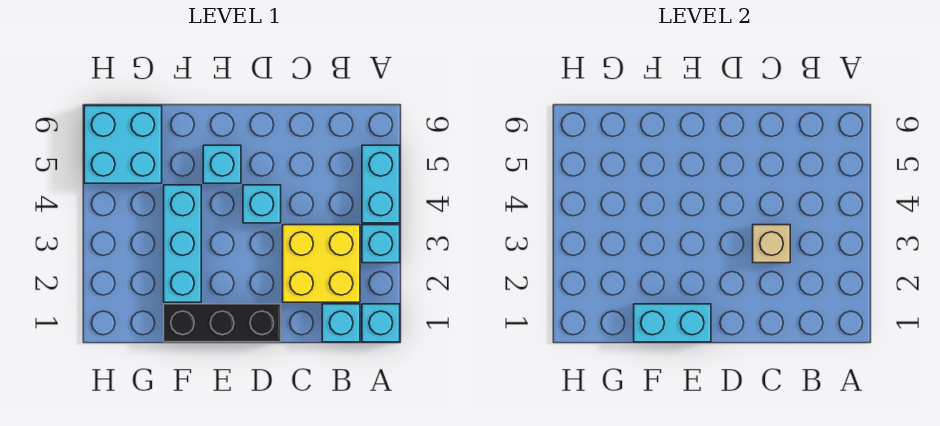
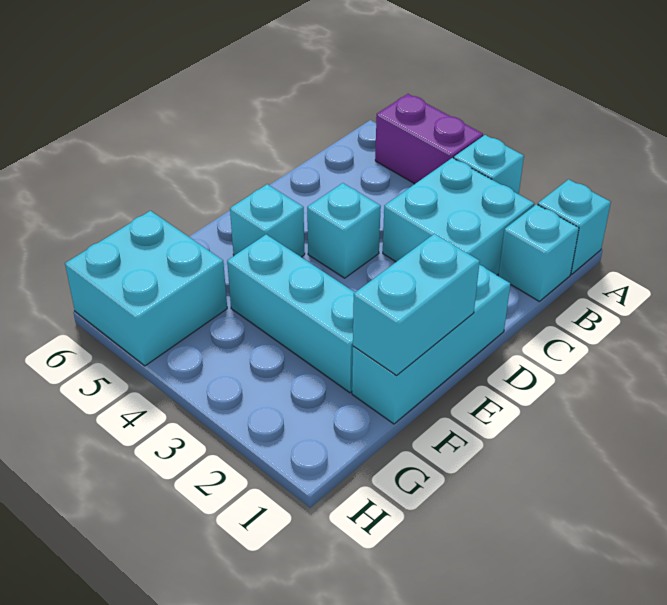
cyan 1x2 brick [362,145,400,223] -> purple 1x2 brick [375,94,483,184]
yellow 2x2 brick [283,225,360,302] -> cyan 2x2 brick [383,158,534,275]
tan 1x1 brick [753,225,790,263] -> none
black 1x3 brick [164,304,281,342] -> cyan 1x3 brick [352,265,510,424]

